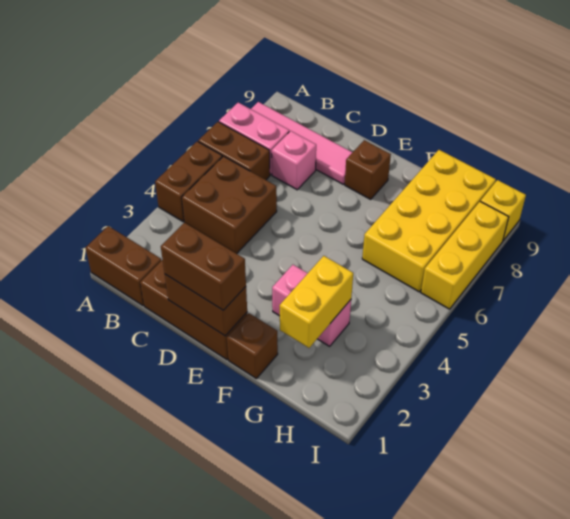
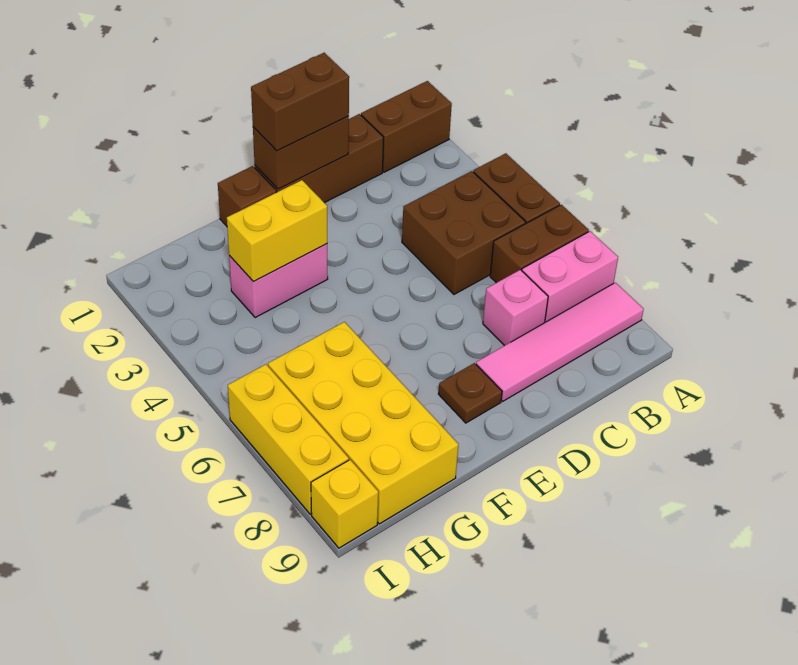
brown 1x1 brick [345,140,391,199] -> brown 1x1 plate [438,363,502,423]
yellow 1x2 brick [280,256,353,348] -> yellow 1x2 brick turned to [227,180,327,282]

